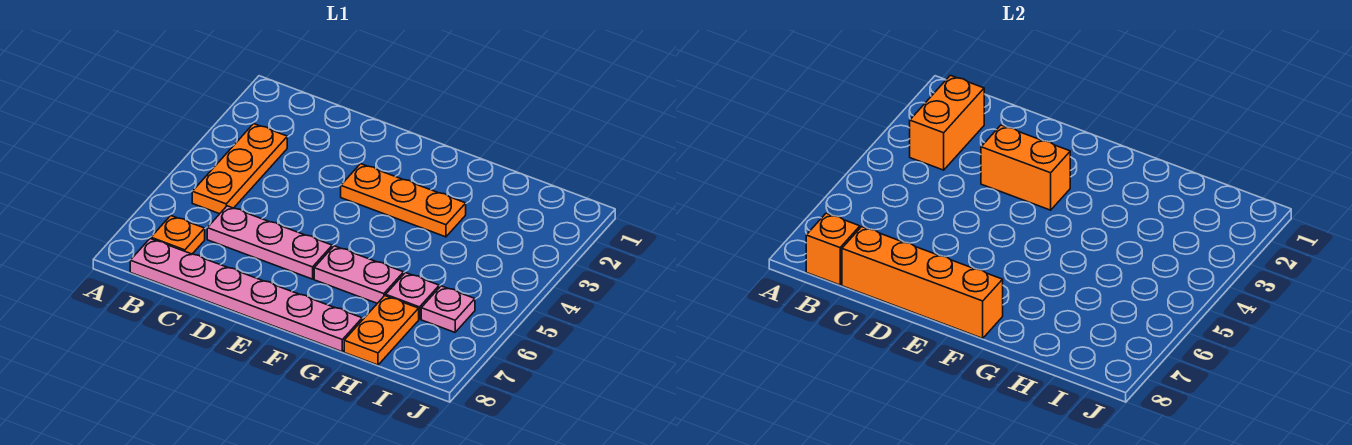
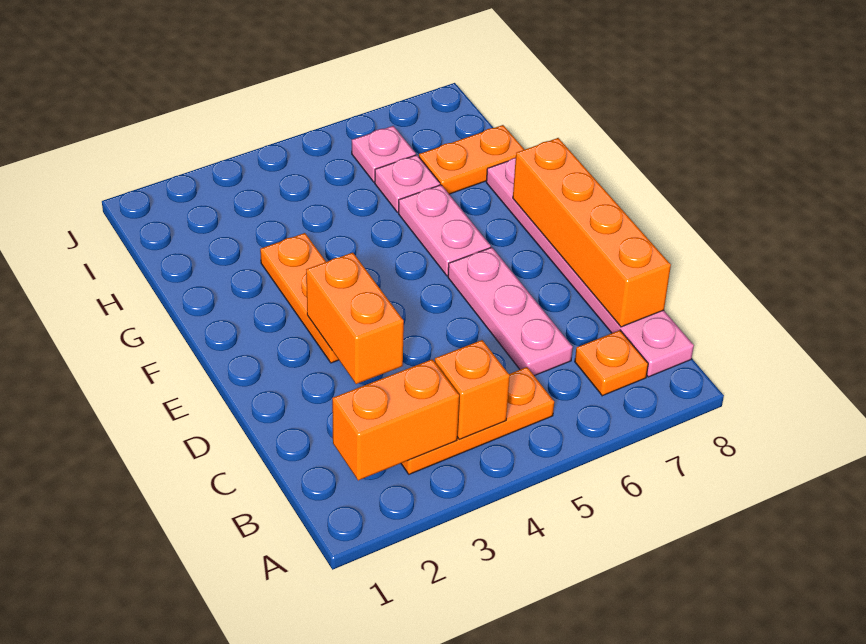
orange 1x1 brick [806,213,860,285] -> orange 1x1 brick moved to [435,340,510,439]

